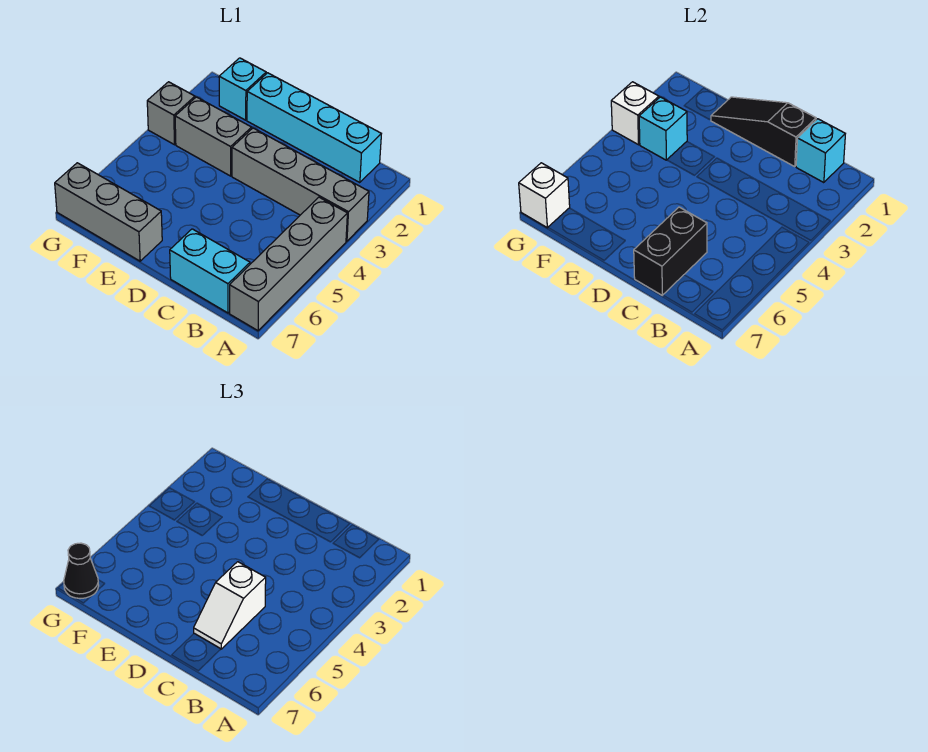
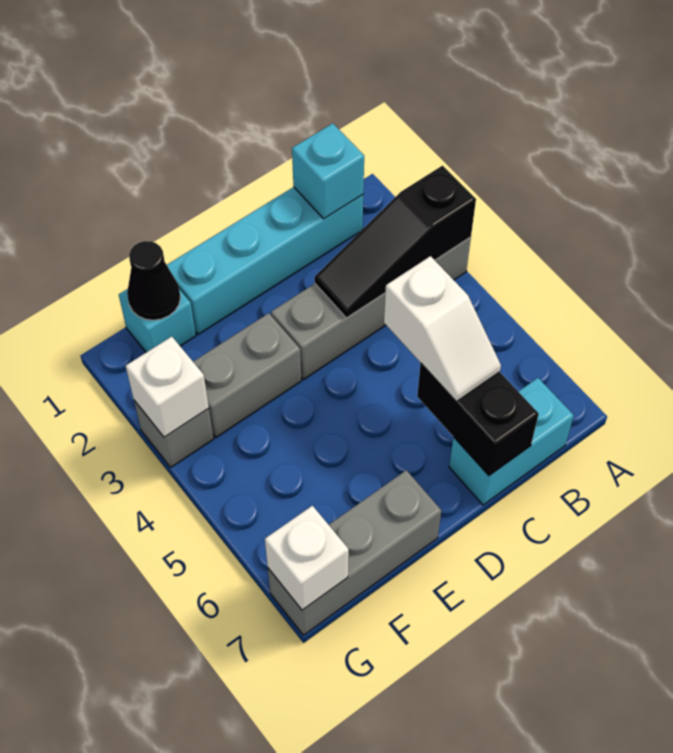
grey 1x4 brick [230,197,347,331] -> none
black 1x3 slope [711,97,816,167] -> black 1x3 slope moved to [315,166,476,318]
cyan 1x1 brick [639,97,687,160] -> none
black 1x1 cone [64,543,99,599] -> black 1x1 cone moved to [127,241,180,320]

